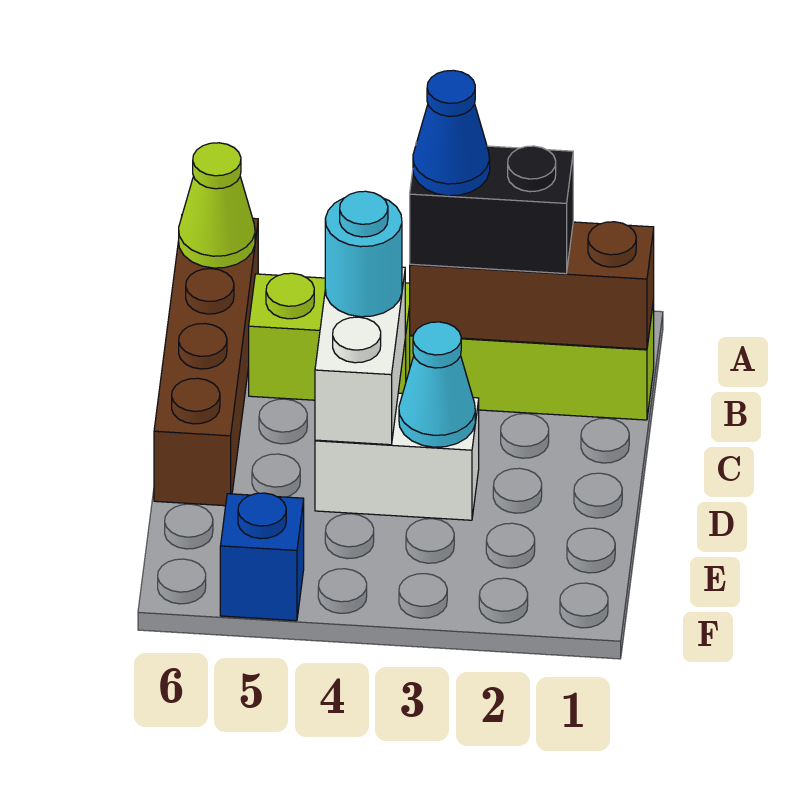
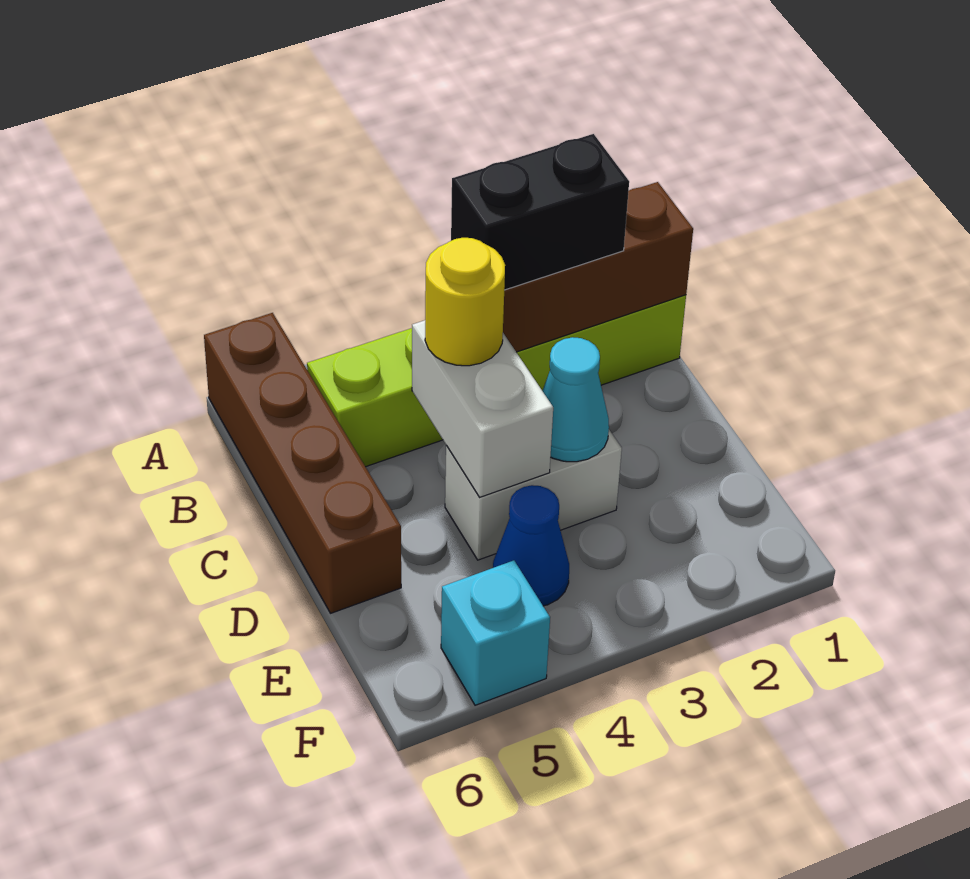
lime 1x1 cone [179,143,255,268] -> none
blue 1x1 cone [413,70,490,196] -> blue 1x1 cone moved to [493,485,569,606]
cyan 1x1 round brick [325,191,402,317] -> yellow 1x1 round brick [425,238,505,366]
blue 1x1 brick [220,493,304,621] -> cyan 1x1 brick [441,560,550,705]

